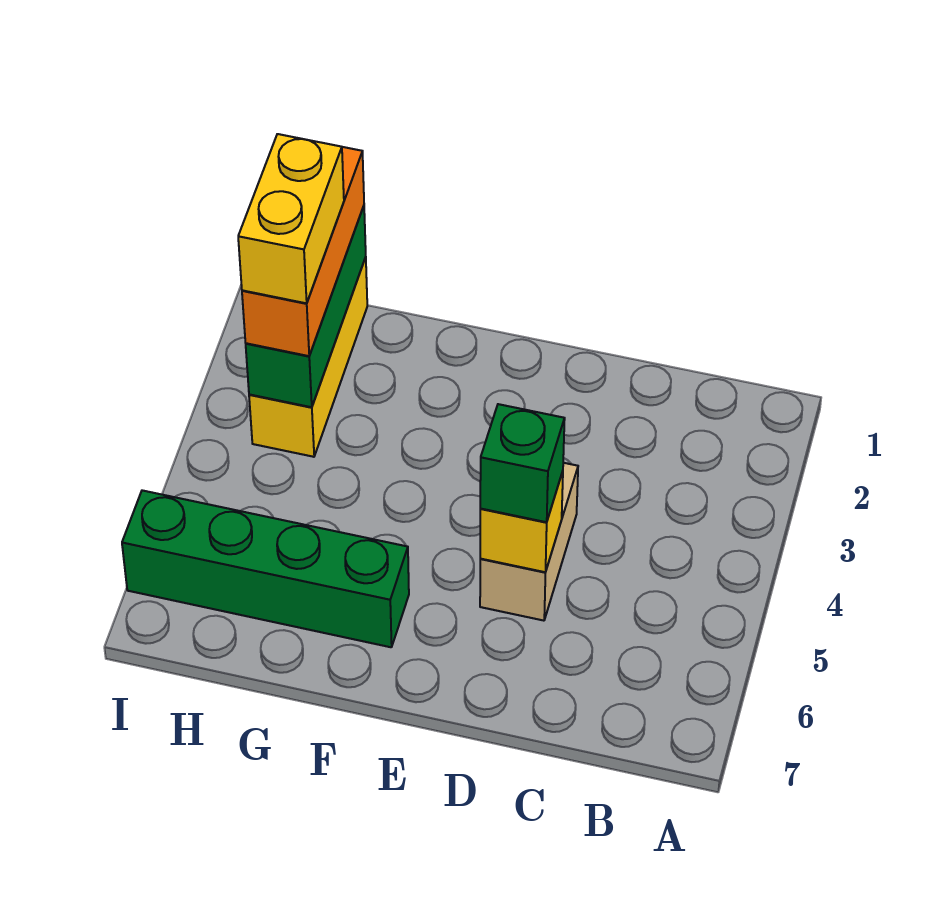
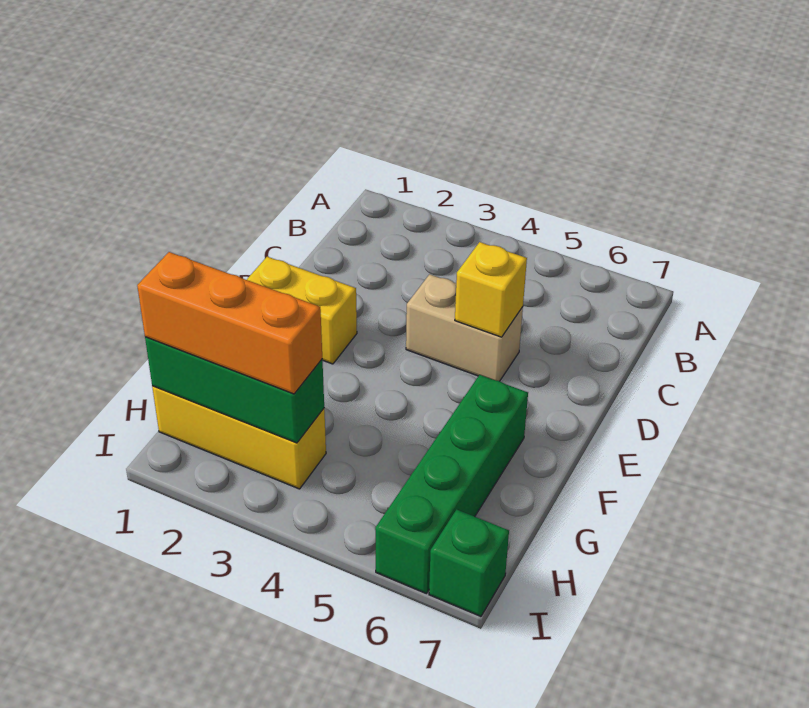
green 1x1 brick [480,404,565,522] -> green 1x1 brick moved to [429,510,509,616]
yellow 1x2 brick [238,134,344,303] -> yellow 1x2 brick moved to [247,257,357,364]

